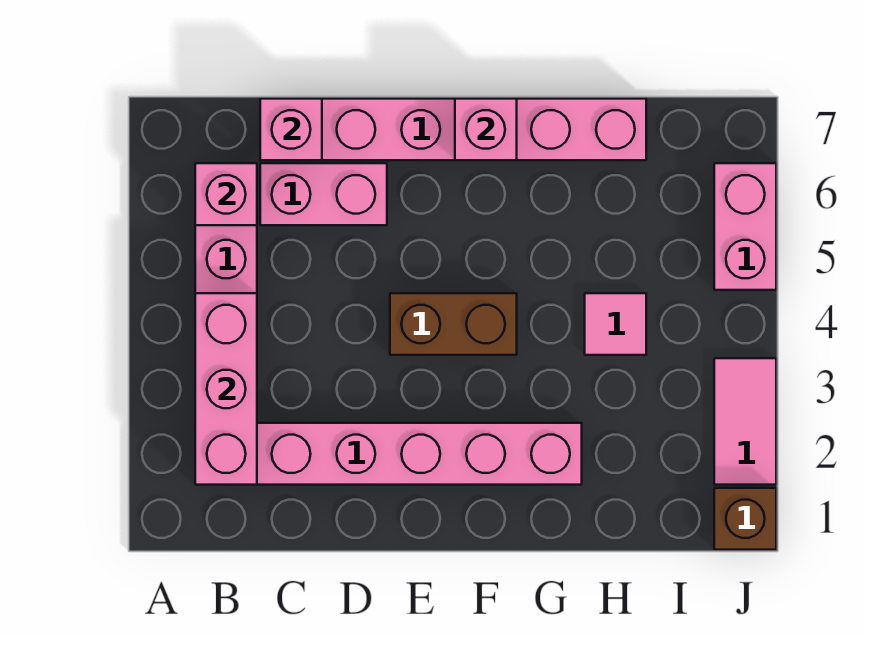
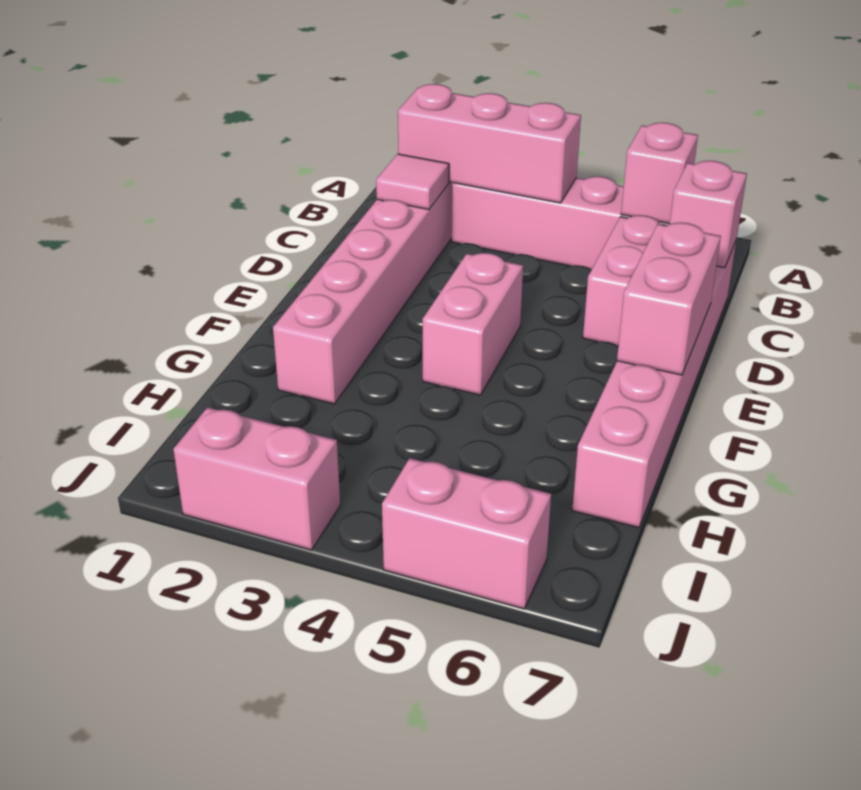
brown 1x2 brick [390,293,517,355] -> pink 1x2 brick [423,253,523,395]
pink 1x1 brick [455,99,517,160] -> pink 1x2 brick [617,222,721,375]
pink 1x1 tile [585,293,646,355] -> pink 1x1 tile moved to [376,154,449,210]
brown 1x1 brick [714,488,776,550] -> none
pink 1x2 tile [714,358,776,485] -> pink 1x2 brick [173,407,340,550]

